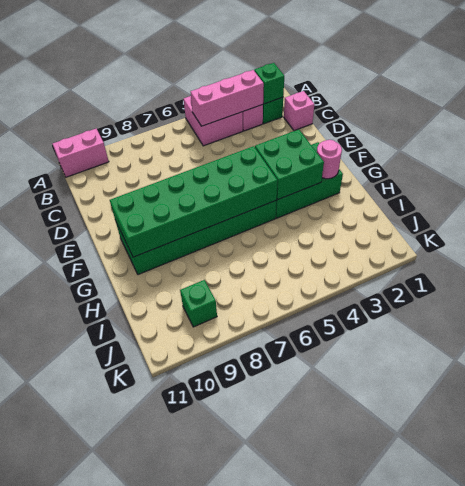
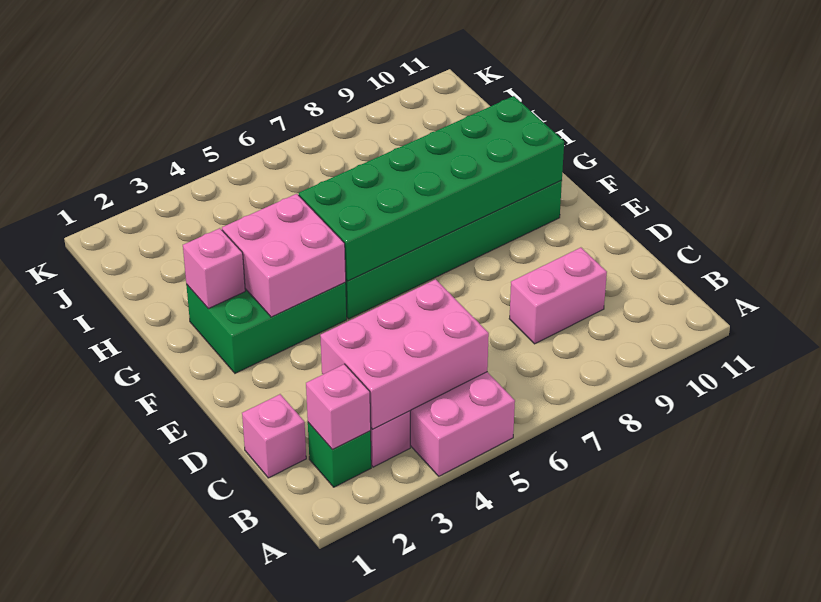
pink 1x2 brick [53,129,109,177] -> pink 1x2 brick moved to [509,248,607,344]
green 1x1 brick [254,63,284,104] -> pink 1x1 brick [306,364,371,449]
pink 1x3 brick [191,70,264,126] -> pink 2x3 brick [320,279,489,429]
green 2x2 brick [255,129,324,199] -> pink 2x2 brick [222,194,346,317]
pink 1x1 round brick [317,140,342,179] -> pink 1x1 brick [183,228,245,309]
green 1x1 brick [180,280,217,327] -> none

